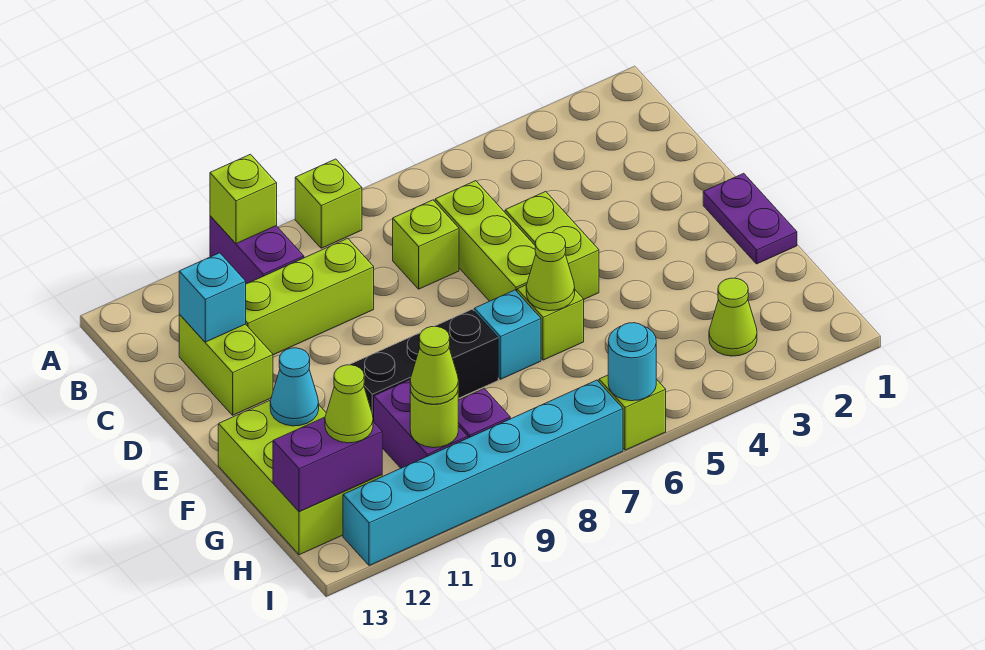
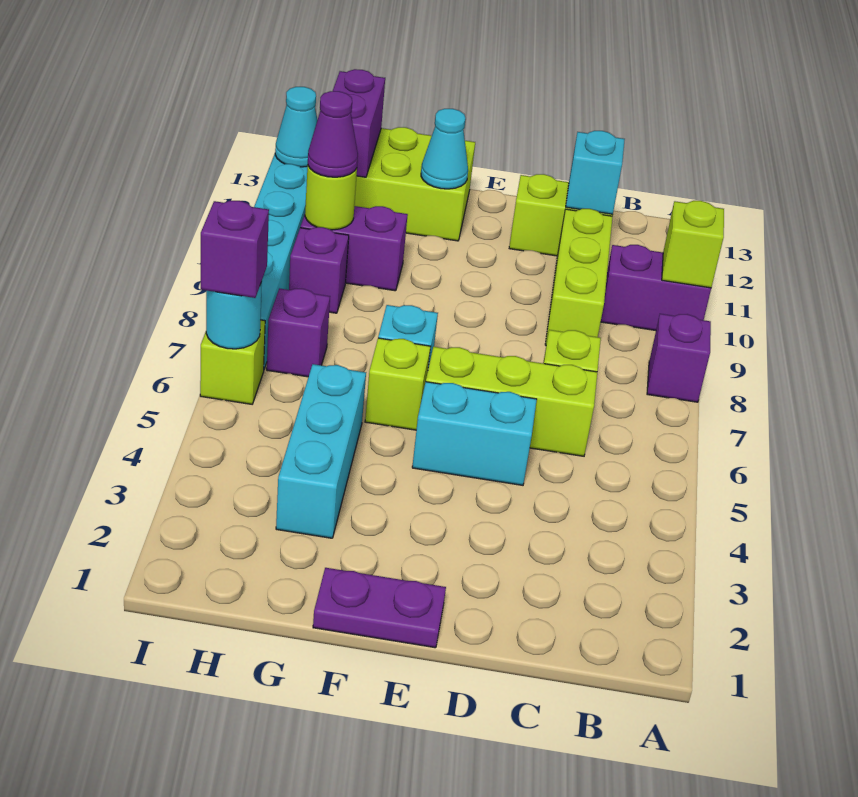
lime 1x1 brick [295,159,362,248] -> purple 1x1 brick [647,314,711,402]
lime 1x2 brick [505,191,599,299] -> cyan 1x2 brick [412,382,537,485]
lime 1x1 cone [526,233,575,311] -> none
black 1x3 brick [349,309,498,422] -> none
none -> cyan 1x3 brick [276,364,366,538]
lime 1x1 cone [709,278,757,356] -> none
none -> purple 1x1 brick [267,288,330,377]
lime 1x1 cone [410,327,458,404] -> purple 1x1 cone [308,91,358,177]
lime 1x1 cone [325,365,373,443] -> none
none -> purple 1x1 brick [201,201,269,298]
none -> cyan 1x1 cone [275,87,317,167]

